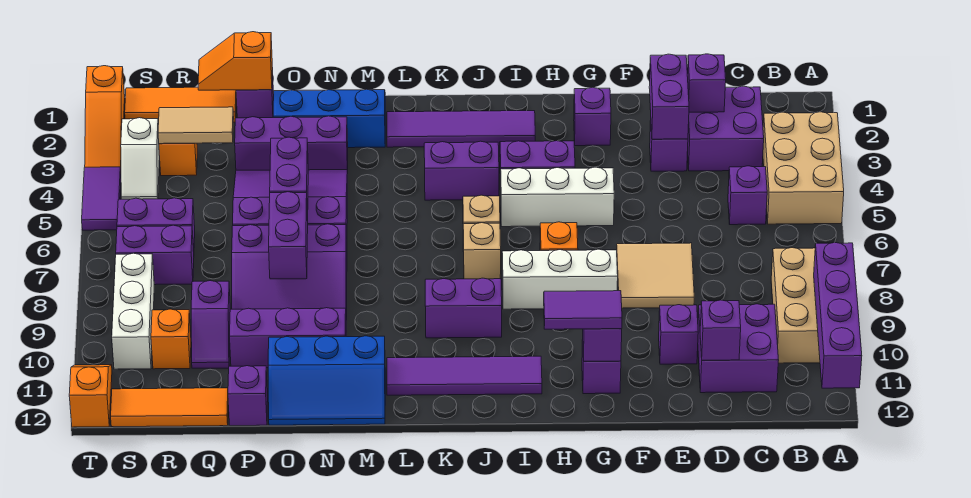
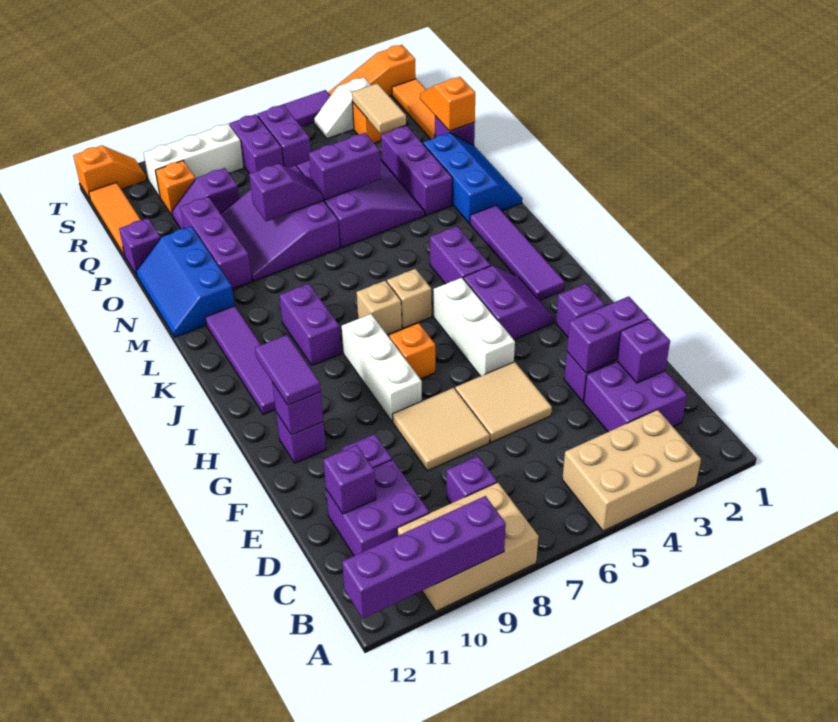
purple 1x1 brick [728,166,767,225] -> purple 1x1 brick moved to [447,456,497,503]
none -> tan 2x2 tile [455,362,552,442]
purple 1x2 brick [269,192,308,279] -> purple 1x2 slope [249,164,323,221]

